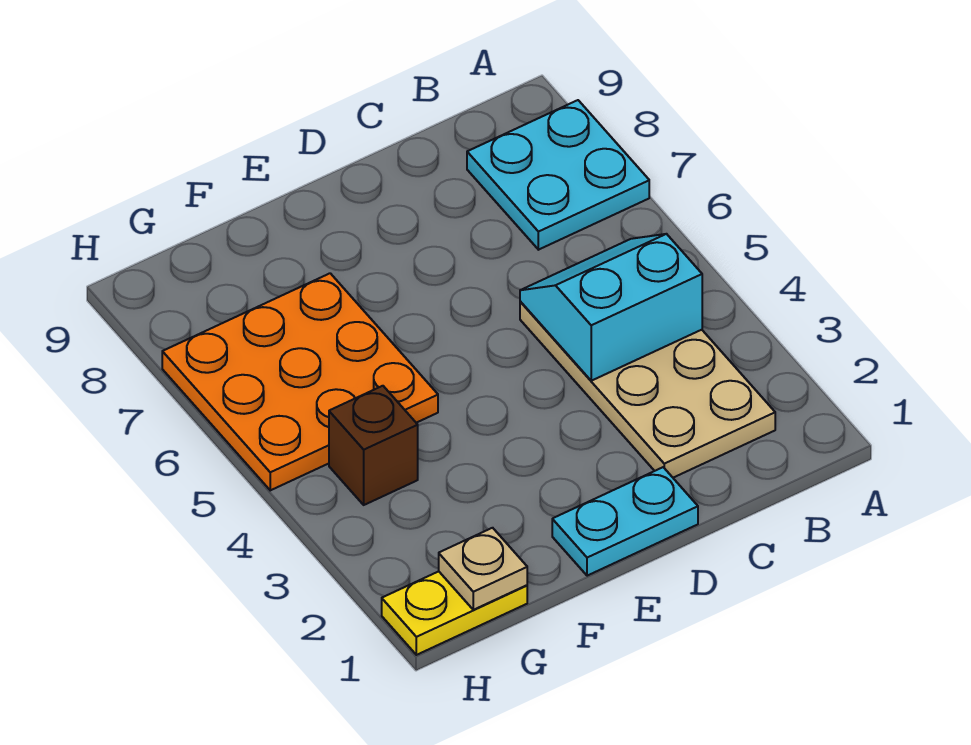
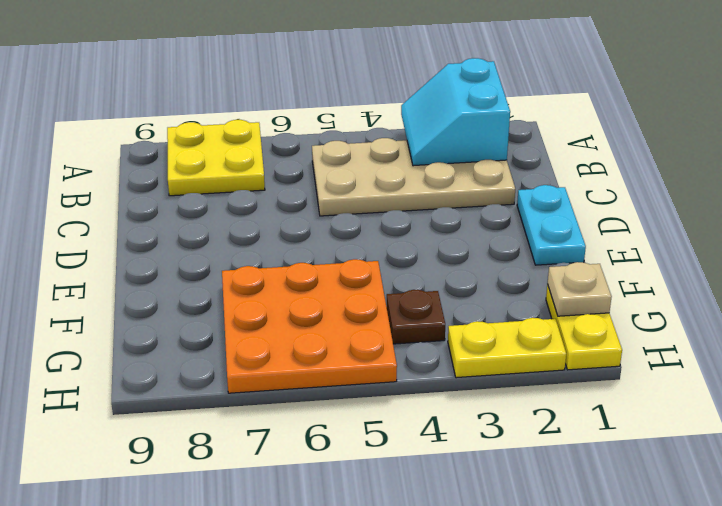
cyan 2x2 plate [467,100,649,250] -> yellow 2x2 plate [167,120,265,196]
cyan 2x2 slope [520,234,702,381] -> cyan 2x2 slope moved to [401,58,510,166]
brown 1x1 brick [329,386,418,505] -> brown 1x1 plate [387,290,445,344]
none -> yellow 1x2 plate [448,318,566,378]

